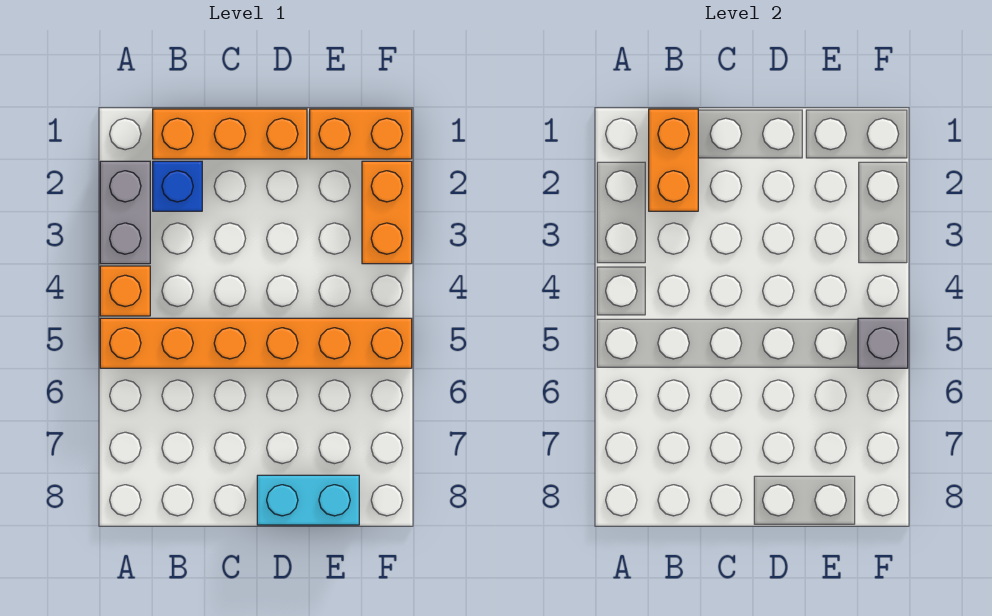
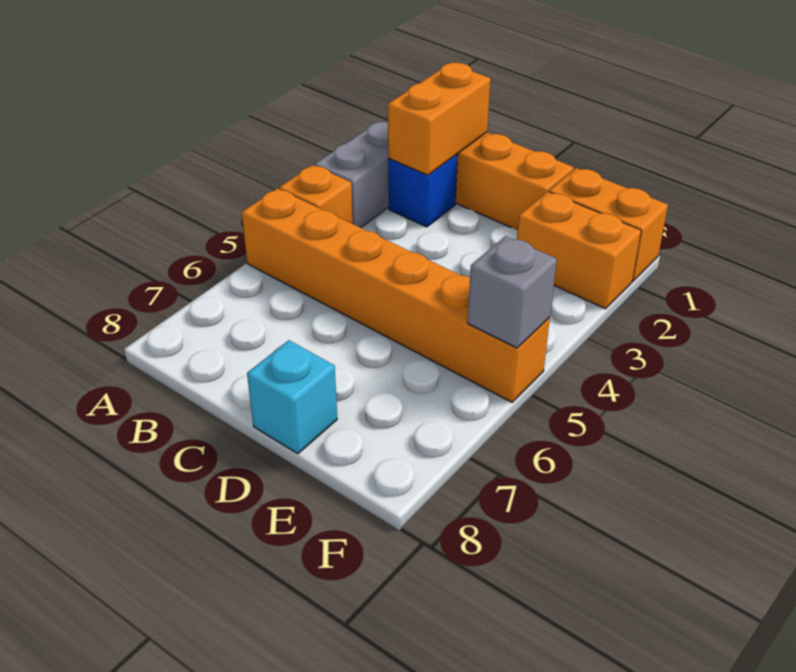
cyan 1x2 brick [257,475,359,525] -> cyan 1x1 brick [247,340,337,454]
orange 1x2 brick [362,161,412,264] -> orange 1x2 brick turned to [517,192,641,309]

